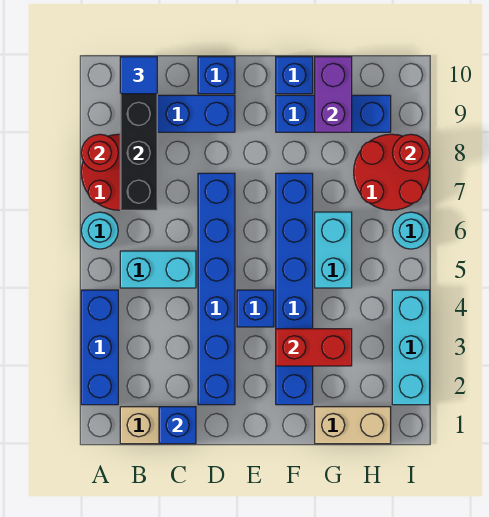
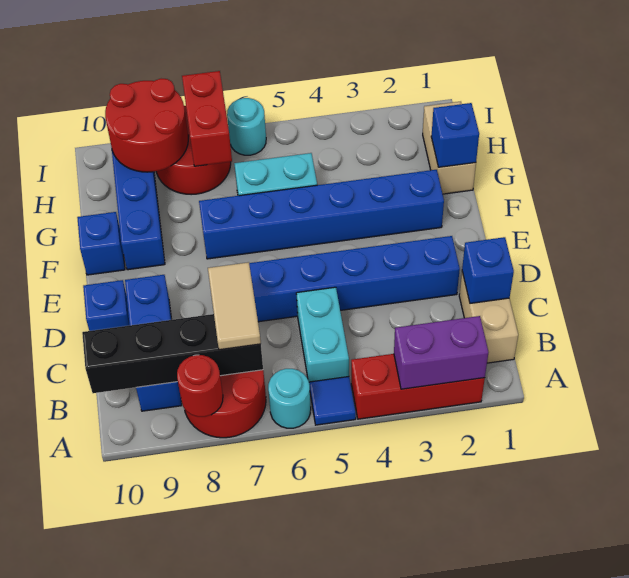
blue 1x3 brick [81,290,118,405] -> red 1x3 brick [351,354,485,419]
none -> tan 1x2 tile [208,262,261,350]
blue 1x1 tile [120,57,157,94] -> blue 1x1 tile moved to [309,377,356,425]
blue 1x1 brick [237,290,274,327] -> blue 1x1 brick moved to [431,103,479,167]
red 1x2 brick [276,329,352,366] -> red 1x2 brick moved to [182,71,232,166]
purple 1x2 brick [315,57,352,132] -> purple 1x2 brick moved to [394,316,488,389]
cyan 1x3 brick [392,290,430,405] -> none
red 1x1 round brick [393,134,429,171] -> red 2x2 round brick [105,79,188,172]

